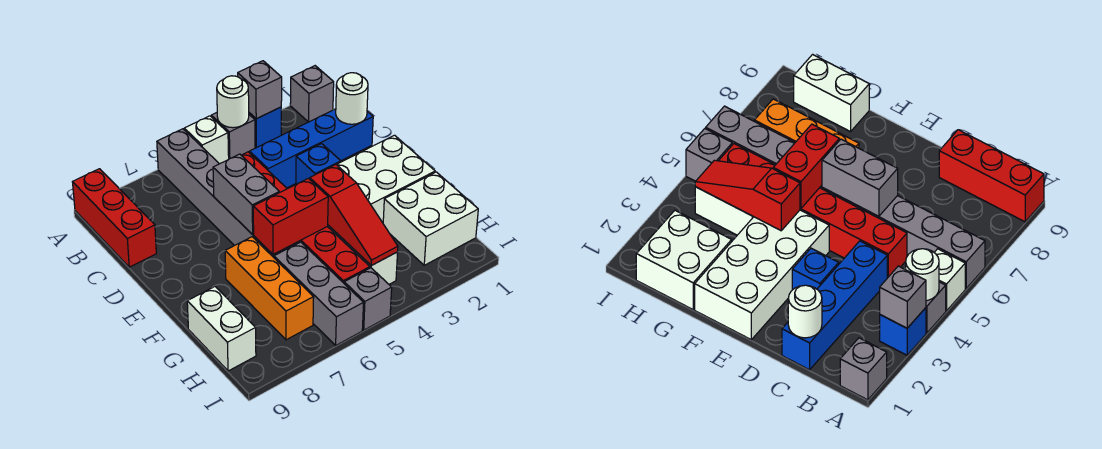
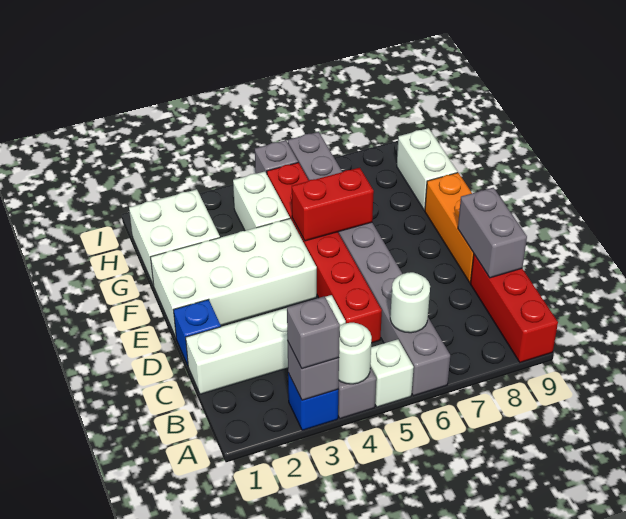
grey 1x1 brick [290,66,334,122] -> grey 1x1 brick moved to [287,296,340,369]
blue 1x4 brick [250,109,373,188] -> white 1x4 brick [186,295,346,394]
white 1x1 round brick [336,73,368,124] -> white 1x1 round brick moved to [390,272,430,333]
blue 1x1 brick [296,144,341,184] -> blue 1x1 brick moved to [174,299,221,365]
grey 1x2 brick [213,154,279,235] -> grey 1x2 brick moved to [458,188,527,278]
red 1x3 slope [310,165,398,266] -> none
orange 1x3 brick [225,237,314,340] -> orange 1x3 brick moved to [425,173,474,283]

